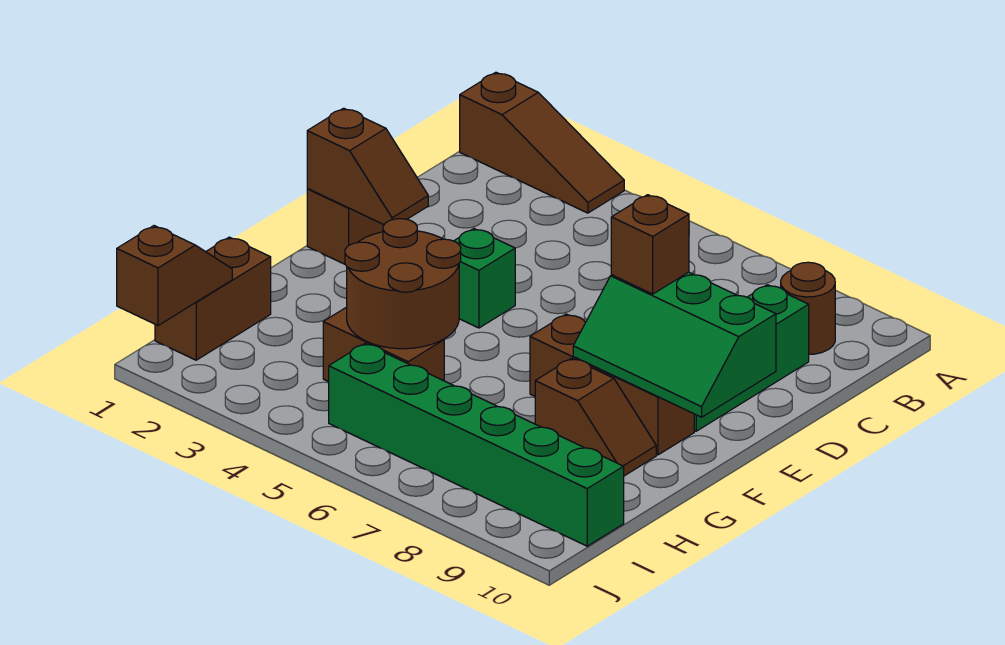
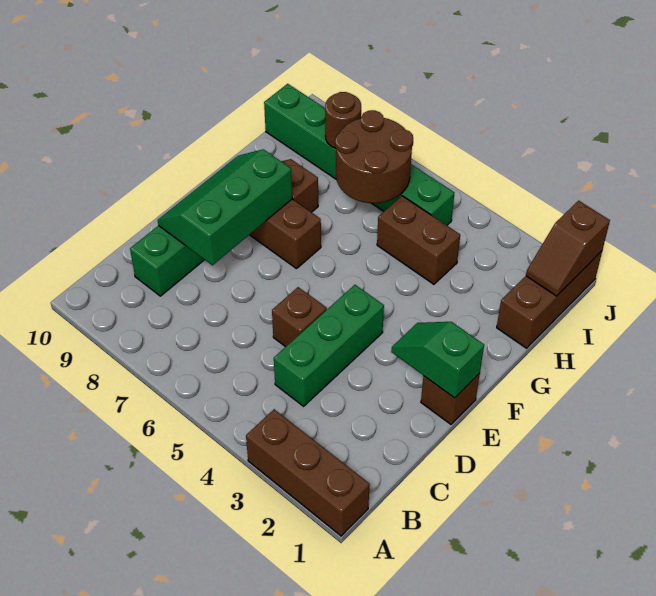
brown 1x3 slope [460,72,624,213] -> brown 1x3 brick [246,409,370,536]
brown 1x1 round brick [781,262,835,354] -> brown 1x1 round brick moved to [325,92,361,148]
brown 1x2 slope [307,108,428,225] -> green 1x2 slope [391,322,484,398]
green 1x1 brick [454,229,515,328] -> green 1x3 brick [274,285,384,406]
green 2x3 slope [573,272,776,417] -> green 2x3 slope turned to [158,149,292,265]
brown 1x1 brick [611,195,689,294] -> brown 1x1 brick moved to [272,287,327,347]
brown 2x2 round brick [345,219,461,349] -> brown 2x2 round brick moved to [335,110,413,203]
brown 1x2 brick [155,237,271,360] -> brown 1x3 brick [497,251,602,348]

